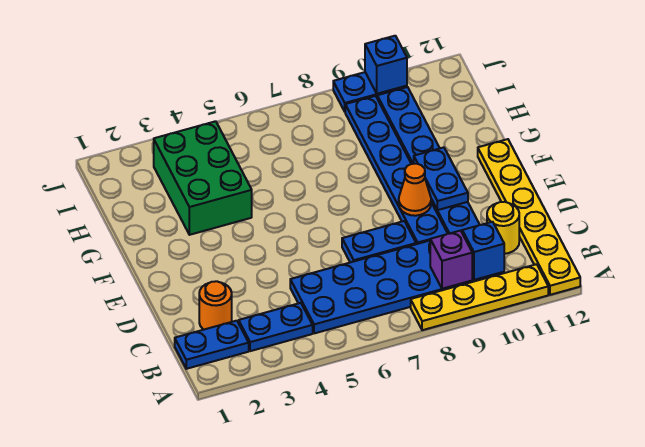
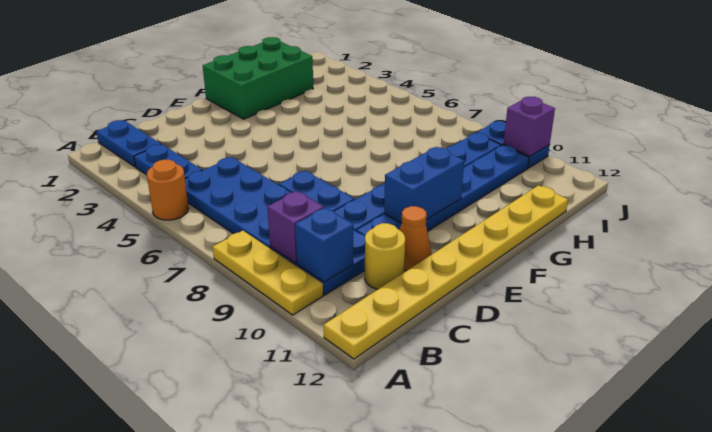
yellow 1x4 plate [411,264,548,330] -> yellow 1x3 plate [213,231,323,315]
yellow 1x6 plate [478,139,580,295] -> yellow 1x8 plate [324,185,568,359]
orange 1x1 round brick [199,281,232,330] -> orange 1x1 round brick moved to [147,160,189,220]
orange 1x1 cone [399,164,431,216] -> orange 1x1 cone moved to [400,206,432,271]
blue 1x2 plate [414,147,468,210] -> blue 1x2 brick [384,147,464,223]
green 2x3 brick [154,121,252,235] -> green 2x3 brick moved to [203,37,313,119]
blue 1x1 brick [365,36,407,94] -> purple 1x1 brick [504,97,555,156]

